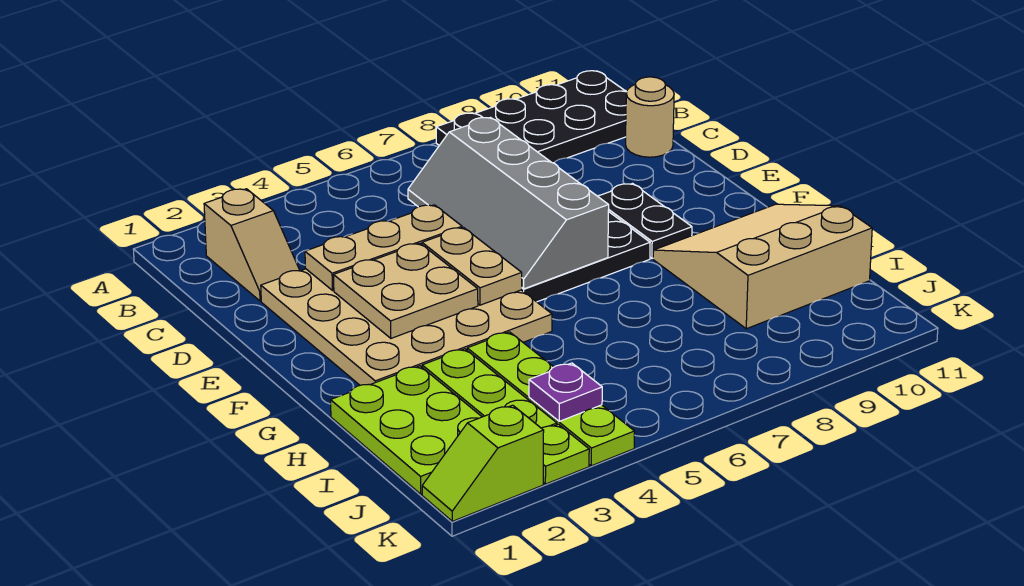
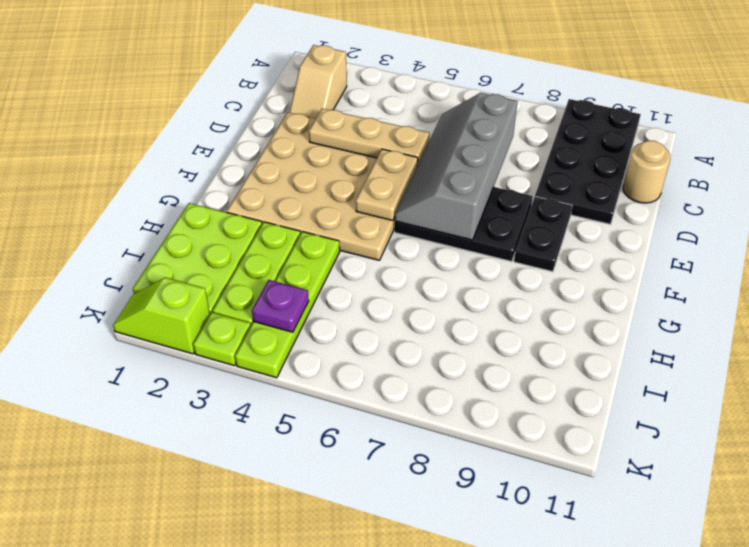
black 2x4 plate [436,71,627,163] -> black 2x4 plate turned to [535,99,641,224]
tan 2x2 plate [334,243,478,338] -> none
tan 3x3 slope [653,204,872,329] -> none

